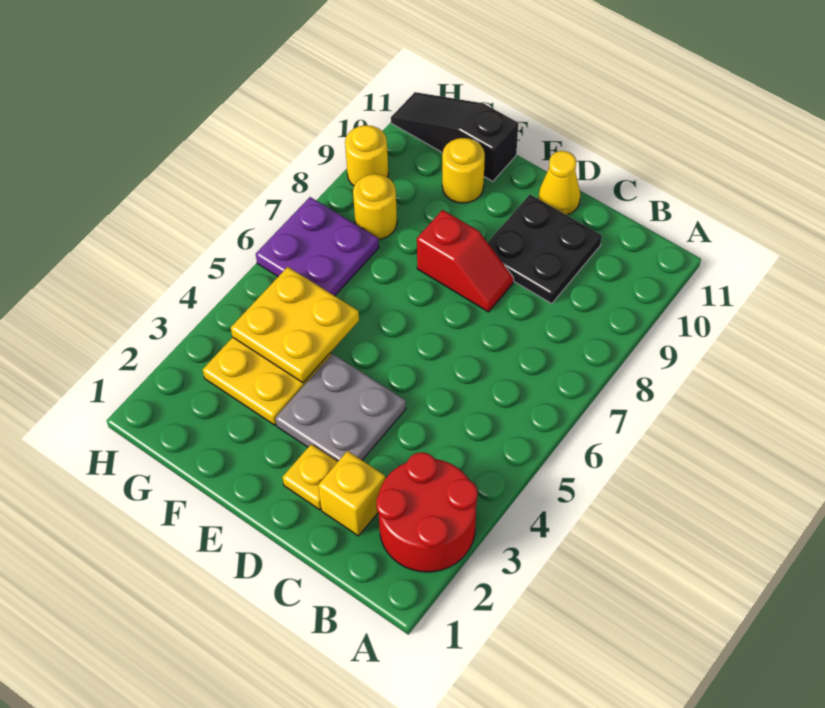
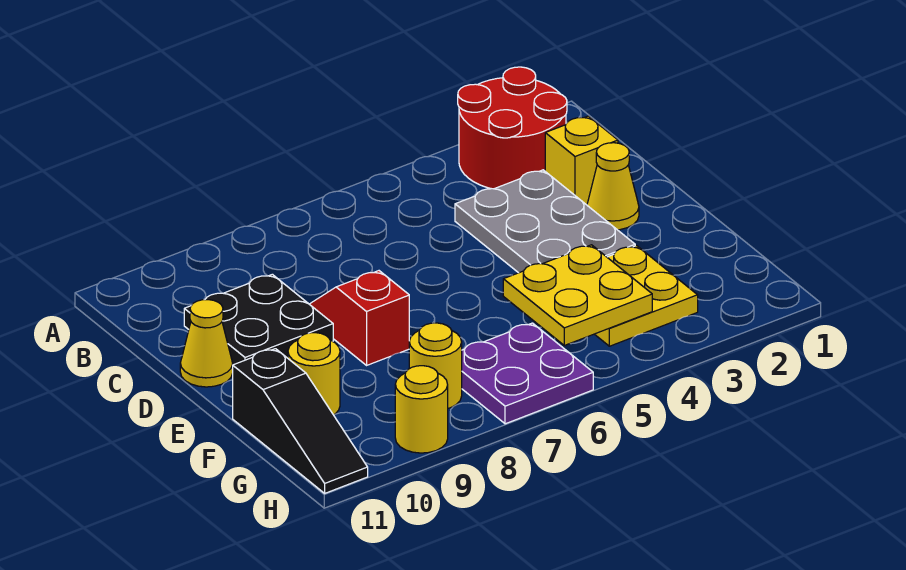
yellow 1x1 plate [282,444,337,510] -> yellow 1x1 cone [587,143,639,230]
grey 2x2 plate [275,354,406,462] -> grey 2x3 plate [455,170,635,273]

